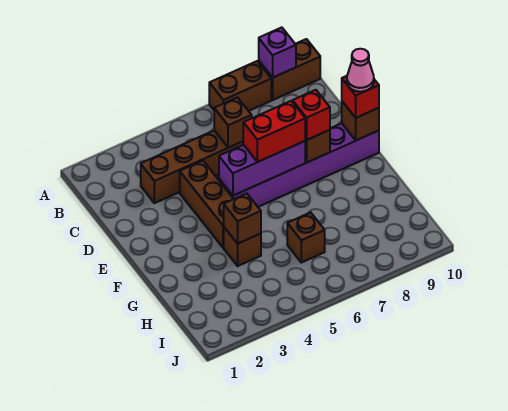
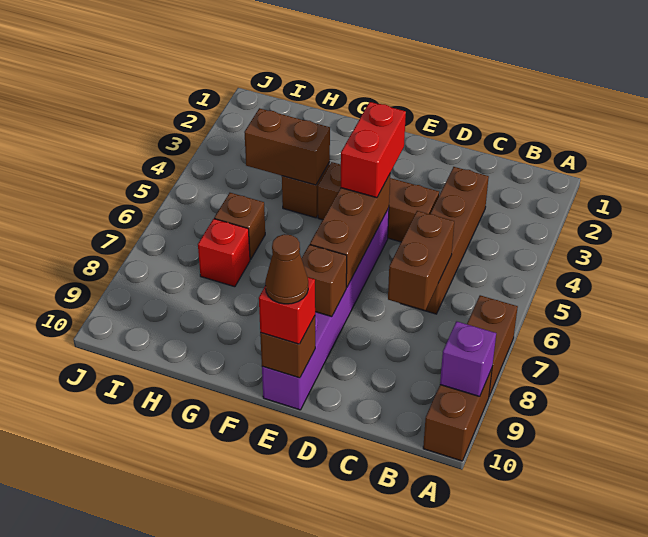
brown 1x1 brick [214,97,252,148] -> brown 1x2 brick [388,211,454,310]
purple 1x3 brick [219,141,305,196] -> brown 1x3 brick [310,174,390,287]
red 1x2 brick [243,101,305,162] -> red 1x2 brick moved to [340,102,406,198]
red 1x1 brick [293,90,330,140] -> red 1x1 brick moved to [198,219,250,287]
pink 1x1 cone [347,49,374,92] -> brown 1x1 cone [265,234,308,304]
brown 1x1 brick [224,194,261,244] -> brown 1x2 brick [244,108,330,185]

